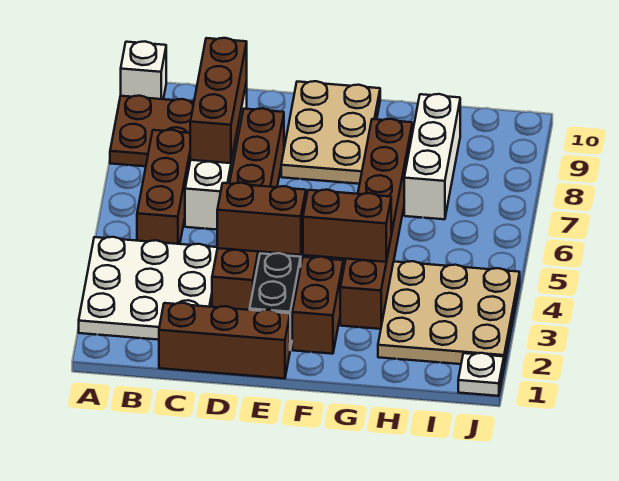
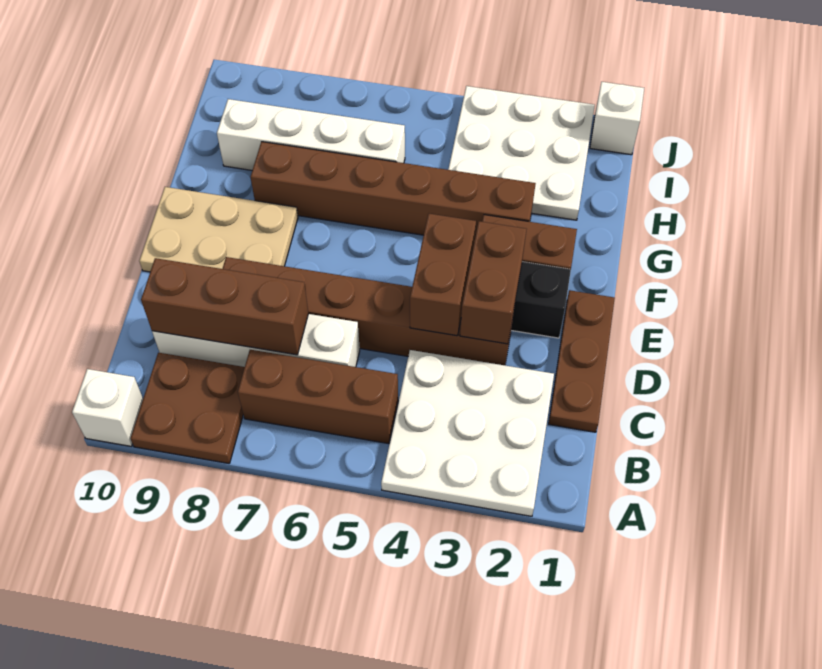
brown 1x3 brick [159,303,290,379] -> brown 1x3 plate [549,290,615,432]
brown 1x2 brick [303,190,391,262] -> brown 1x2 brick moved to [460,221,527,344]
tan 3x3 plate [378,261,520,366] -> white 3x3 plate [448,86,595,220]
white 1x3 brick [404,94,460,219] -> white 1x4 brick [217,99,405,170]
white 1x1 plate [458,353,504,396] -> white 1x1 brick [590,82,644,155]

